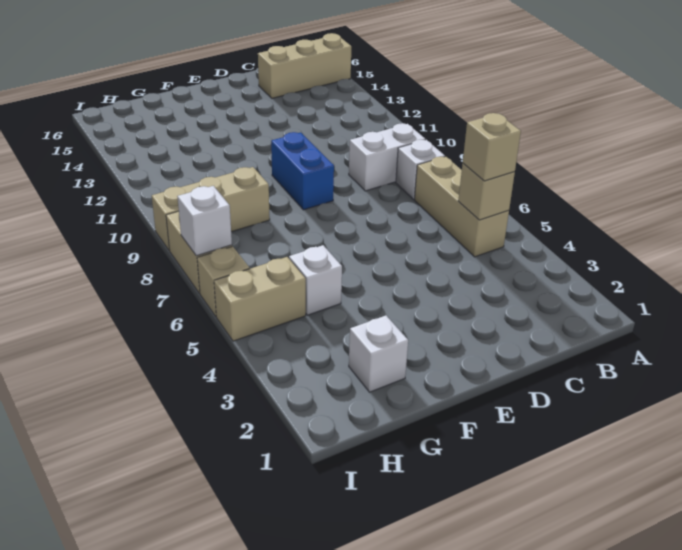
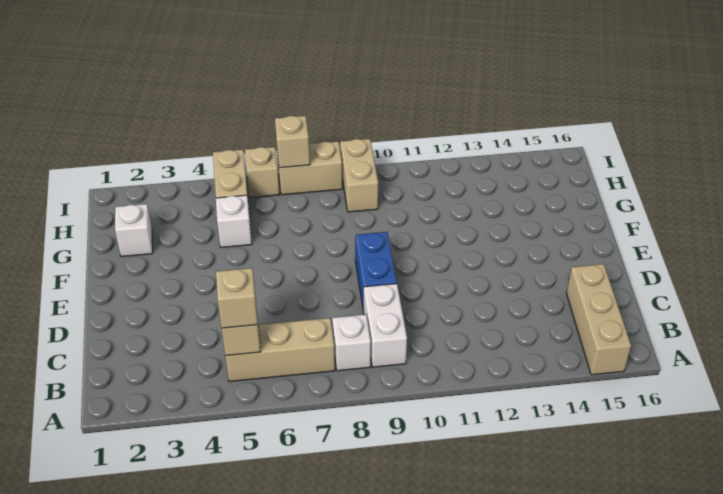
blue 1x2 brick [271,132,334,210] -> blue 1x2 brick turned to [355,232,397,311]
tan 1x3 brick [152,167,270,251] -> tan 1x2 brick [340,139,378,212]
white 1x1 brick [177,186,232,256] -> tan 1x1 brick [275,116,310,168]

